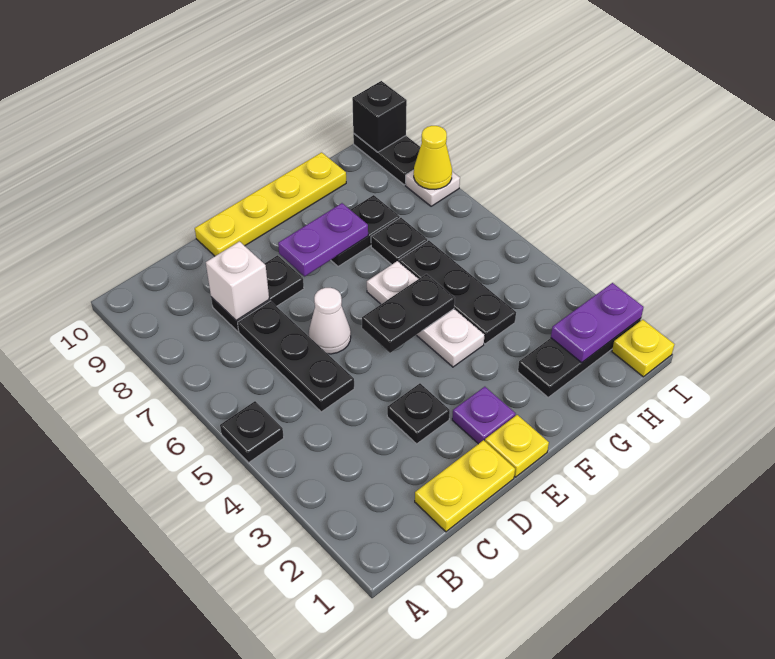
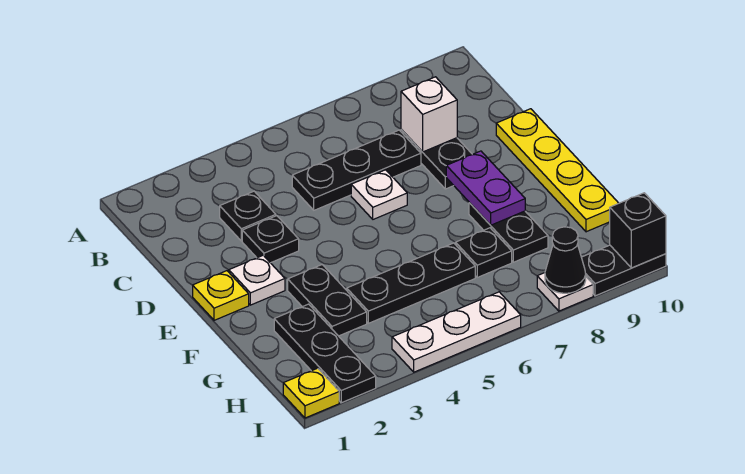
black 1x1 plate [220,401,284,463] -> black 1x1 plate moved to [220,191,276,241]
yellow 1x2 plate [415,440,515,532] -> none
white 1x1 cone [309,288,351,354] -> white 1x1 plate [351,170,407,219]
purple 1x1 plate [452,387,516,444] -> white 1x1 plate [229,255,285,305]
black 1x2 plate [362,274,455,353] -> black 1x2 plate moved to [288,265,367,336]
white 1x3 plate [367,261,485,367] -> white 1x3 plate moved to [392,292,521,372]
purple 1x2 plate [551,283,644,362] -> none
yellow 1x1 cone [414,126,452,189] -> black 1x1 cone [545,227,586,293]

